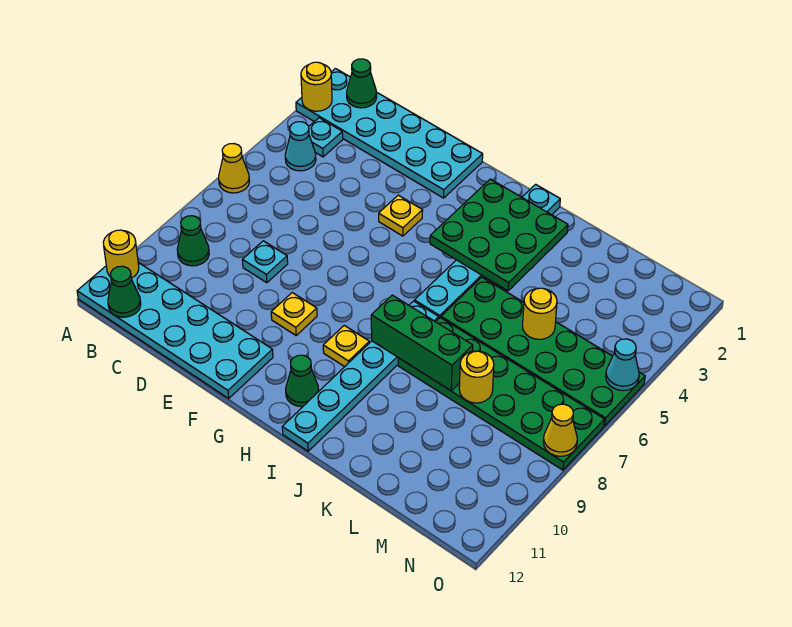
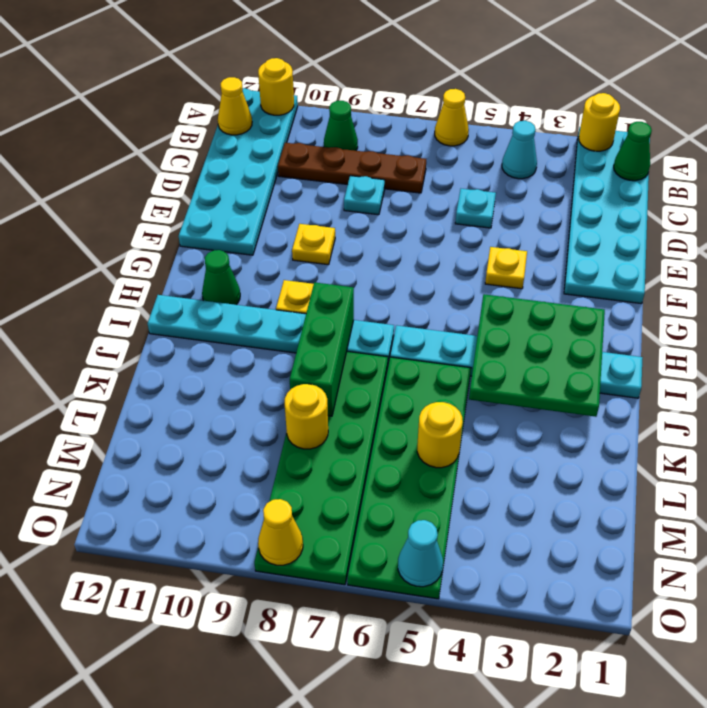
cyan 1x1 plate [309,118,343,157] -> cyan 1x1 plate moved to [455,189,496,228]
green 1x1 cone [108,266,141,317] -> yellow 1x1 cone [218,77,252,135]
none -> brown 1x4 plate [278,143,426,193]

